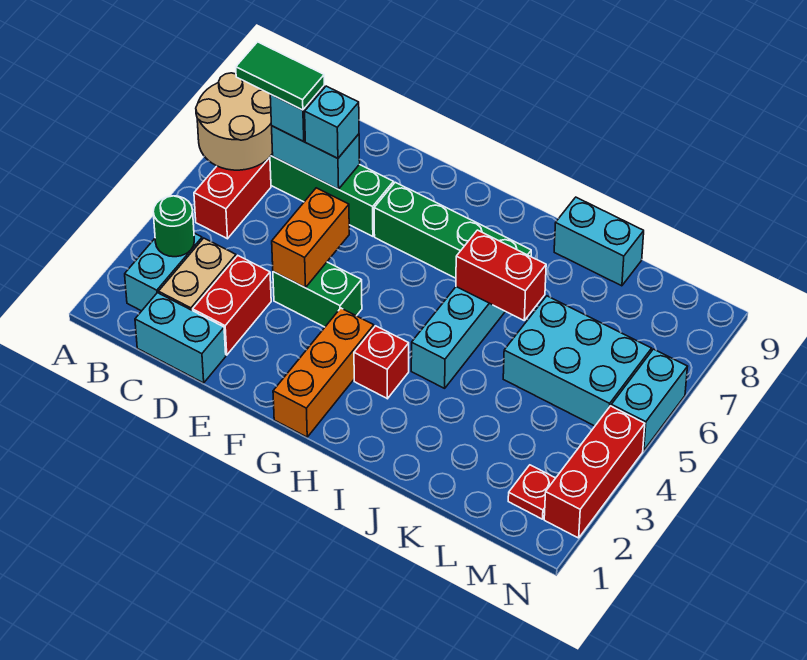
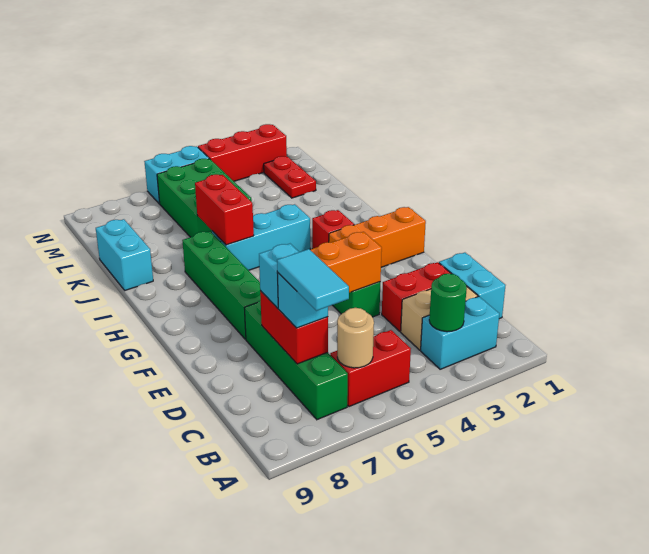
tan 2x2 round brick [196,73,273,170] -> tan 1x1 round brick [337,308,374,368]
green 1x2 tile [236,42,324,110] -> cyan 1x2 tile [277,249,349,311]
cyan 1x2 brick [272,126,360,189] -> red 1x2 brick [260,291,328,364]
cyan 2x3 brick [503,296,652,426] -> green 2x3 brick [157,159,252,237]
red 1x1 plate [508,465,555,519] -> red 1x2 plate [264,156,316,198]

